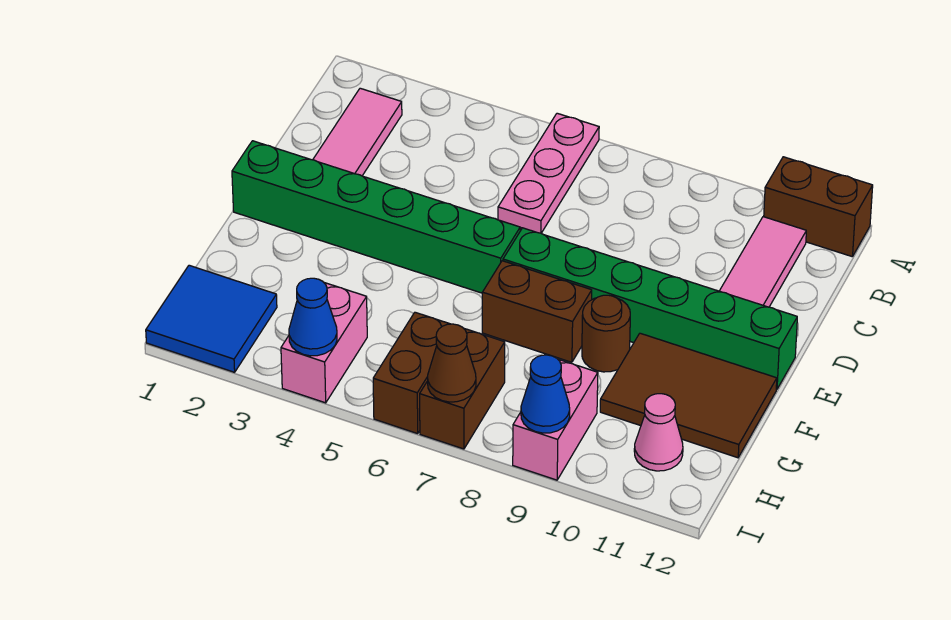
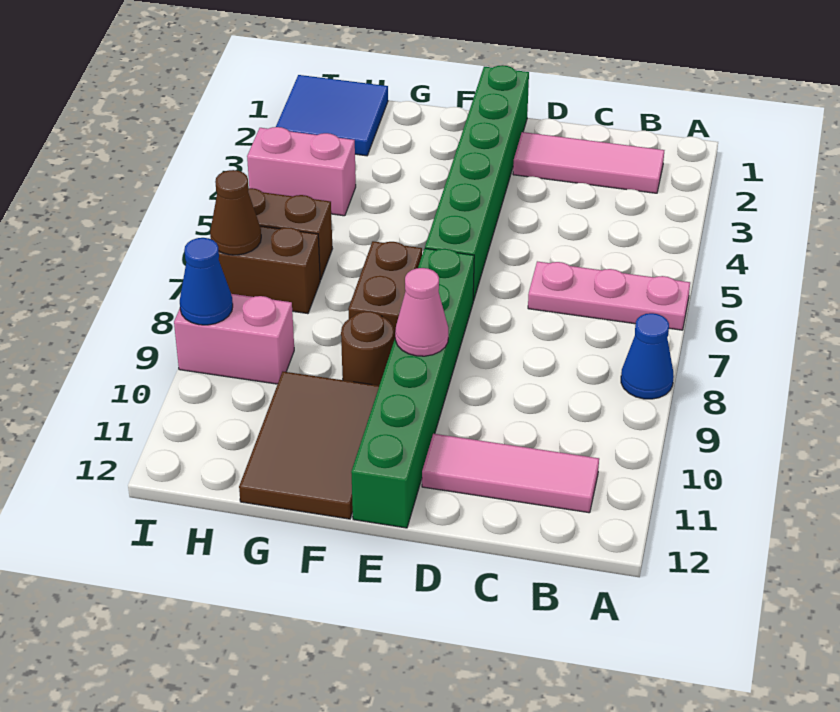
brown 1x2 brick [764,157,873,257] -> none
pink 1x1 cone [634,394,683,471] -> pink 1x1 cone moved to [395,268,448,356]
blue 1x1 cone [289,278,337,356] -> blue 1x1 cone moved to [621,313,674,399]

